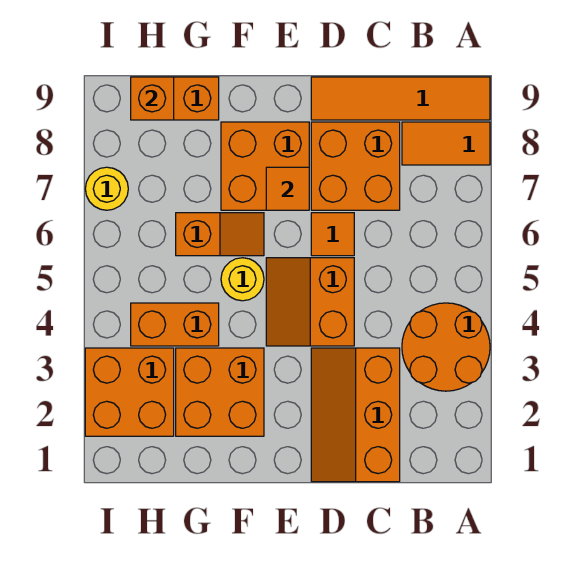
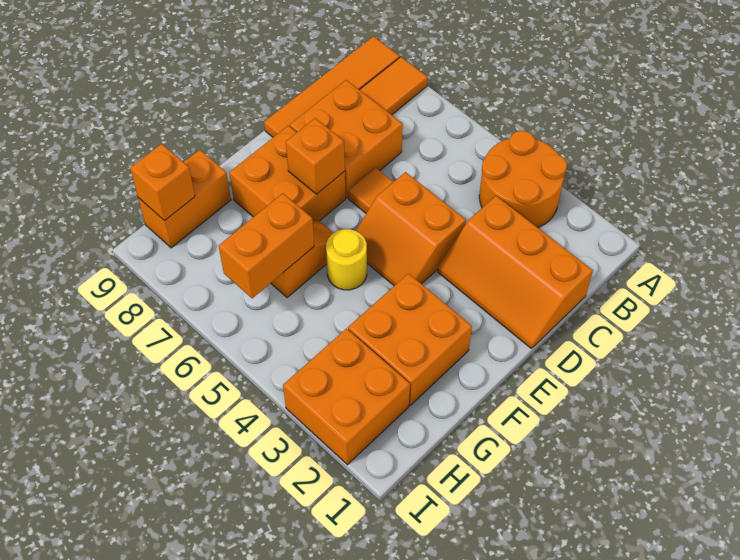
orange 1x1 tile [266,167,309,210] -> orange 1x1 brick [286,118,345,194]
orange 1x2 brick [131,303,219,346] -> orange 1x2 brick moved to [219,193,314,298]
yellow 1x1 round brick [85,167,128,210] -> none

